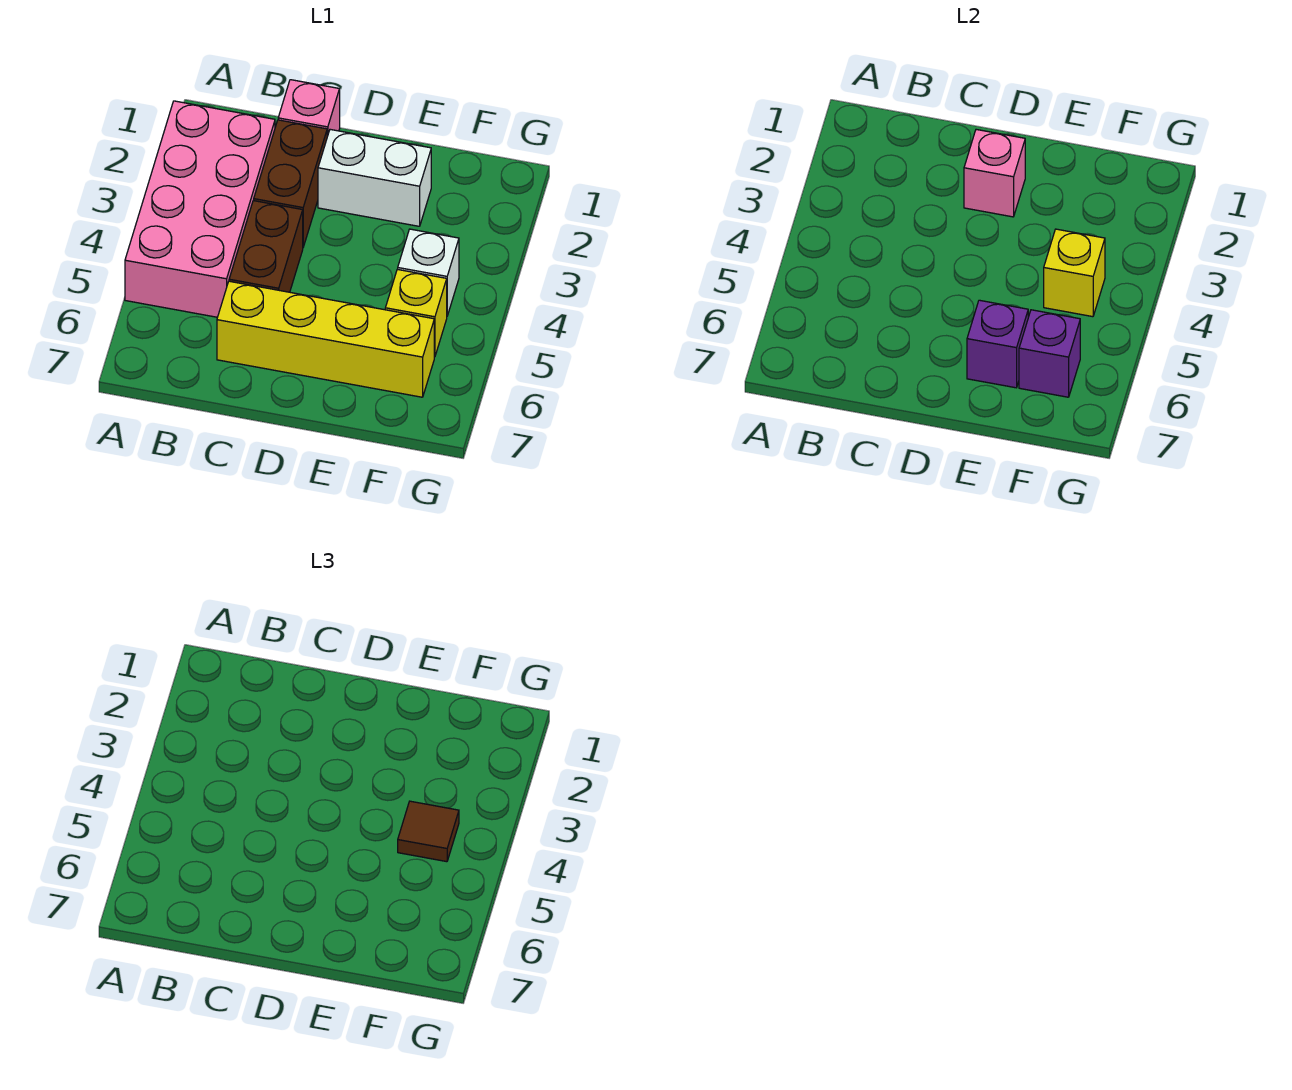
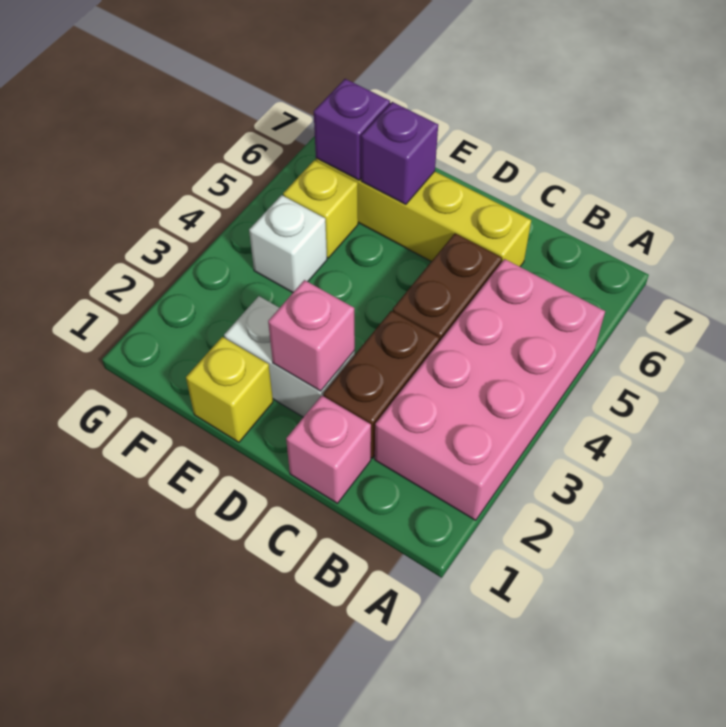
yellow 1x1 brick [1044,229,1105,317] -> yellow 1x1 brick moved to [186,337,273,442]
brown 1x1 tile [398,801,459,862] -> none

